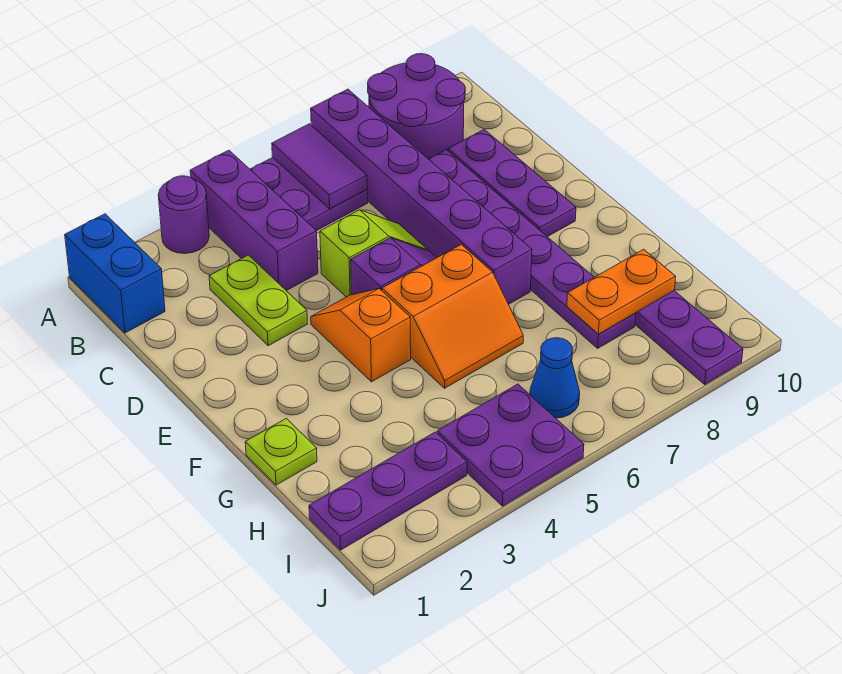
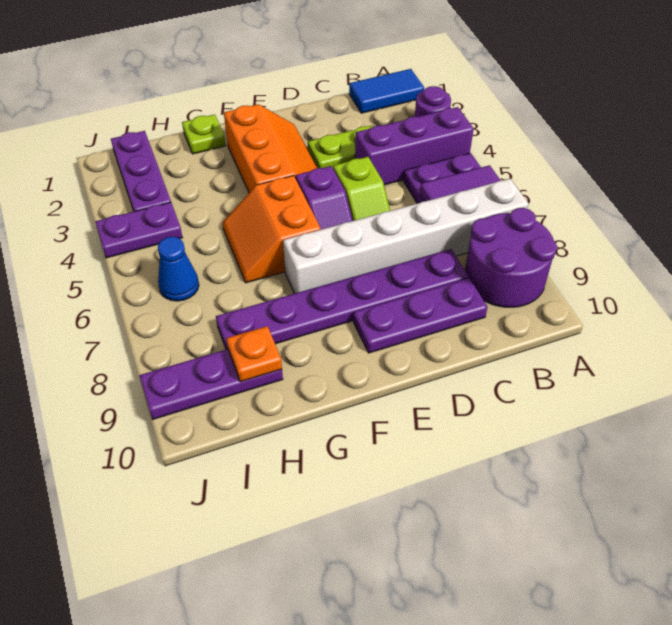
blue 1x2 brick [65,214,165,333] -> blue 1x2 tile [349,69,424,113]
purple 1x6 brick [311,89,532,304] -> white 1x6 brick [283,179,529,294]
orange 1x2 slope [311,289,411,382] -> orange 2x3 slope [224,104,317,193]
orange 1x2 plate [567,249,676,334] -> orange 1x1 plate [226,326,282,382]
purple 2x2 plate [437,384,584,506] -> purple 1x2 plate [96,202,183,258]

